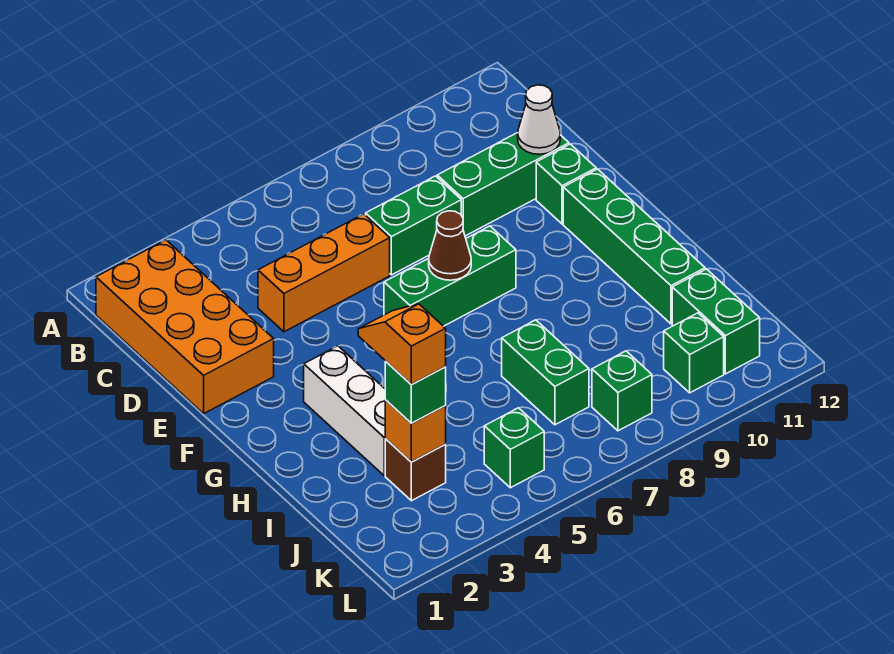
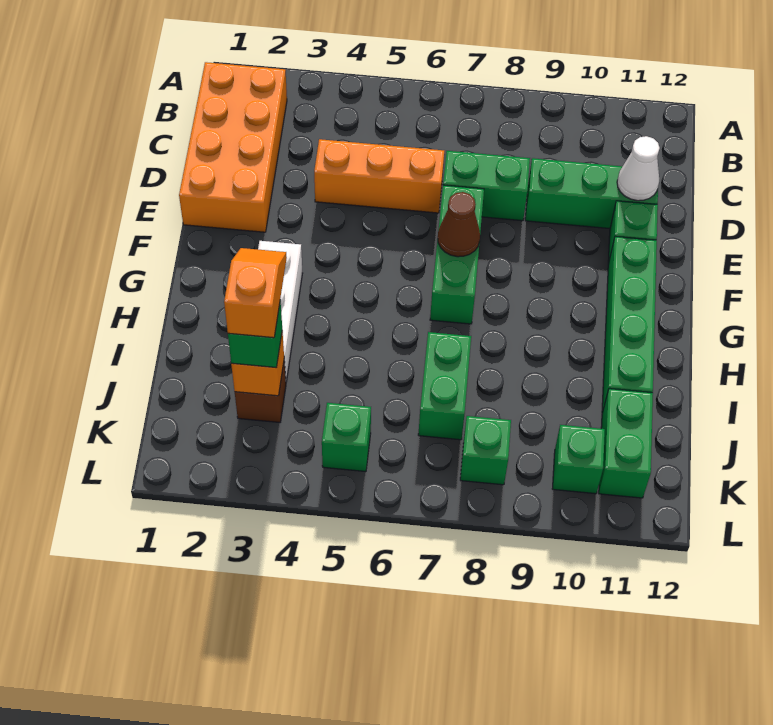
green 1x3 brick [384,226,516,326] -> green 1x3 brick turned to [430,185,484,324]

